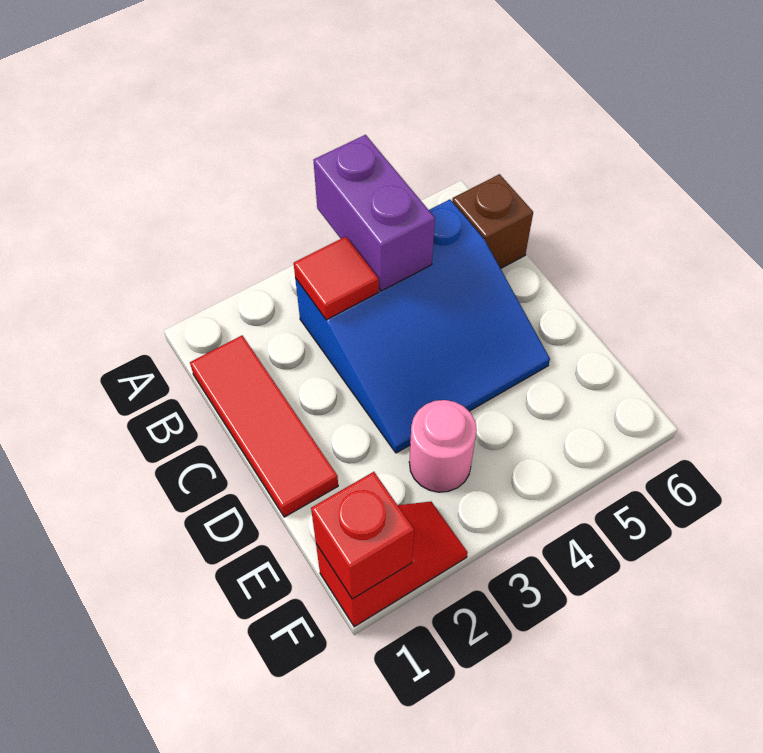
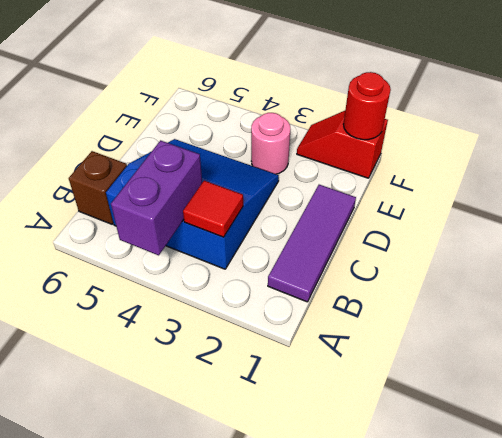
red 1x3 tile [190,336,338,517] -> purple 1x3 tile [268,185,356,302]
red 1x1 brick [311,472,414,599] -> red 1x1 round brick [343,72,391,140]

